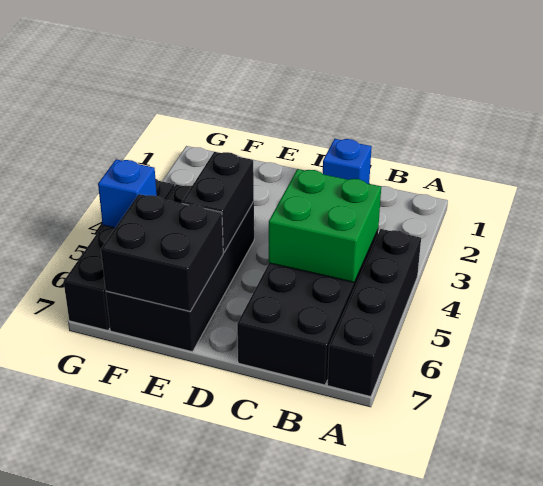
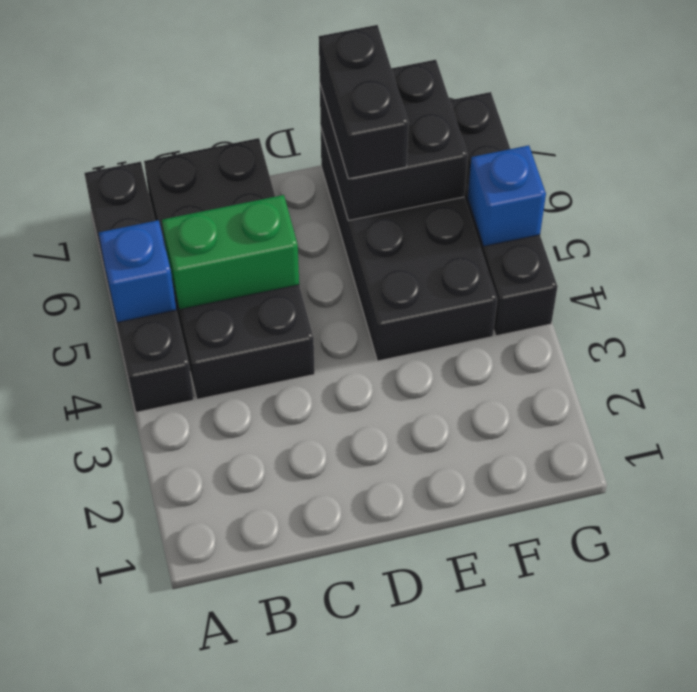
green 2x2 brick [269,169,381,282] -> green 1x2 brick [162,195,299,310]
blue 1x1 brick [323,139,372,184] -> blue 1x1 brick moved to [99,220,176,322]
black 1x2 brick [182,152,254,253] -> black 1x2 brick moved to [319,25,409,179]

